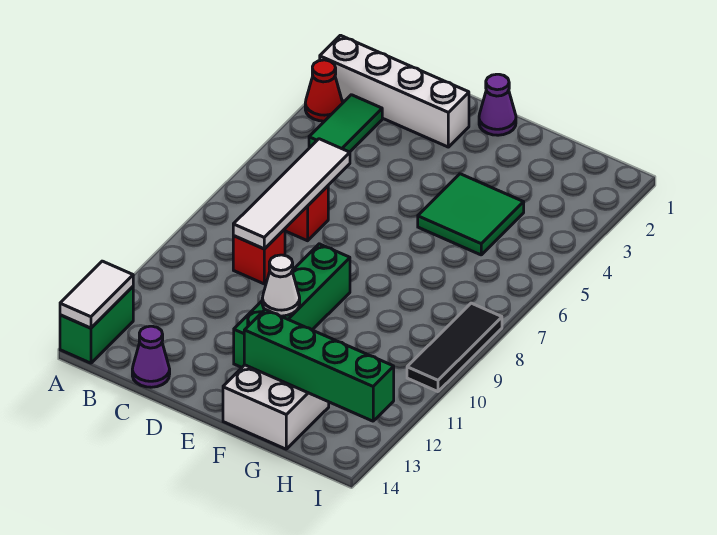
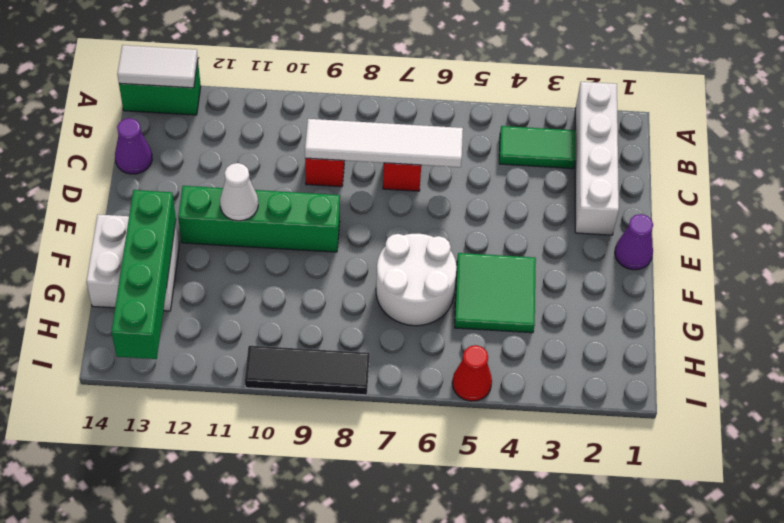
red 1x1 cone [305,60,343,121] -> red 1x1 cone moved to [452,345,492,401]
none -> white 2x2 round brick [376,233,457,326]

